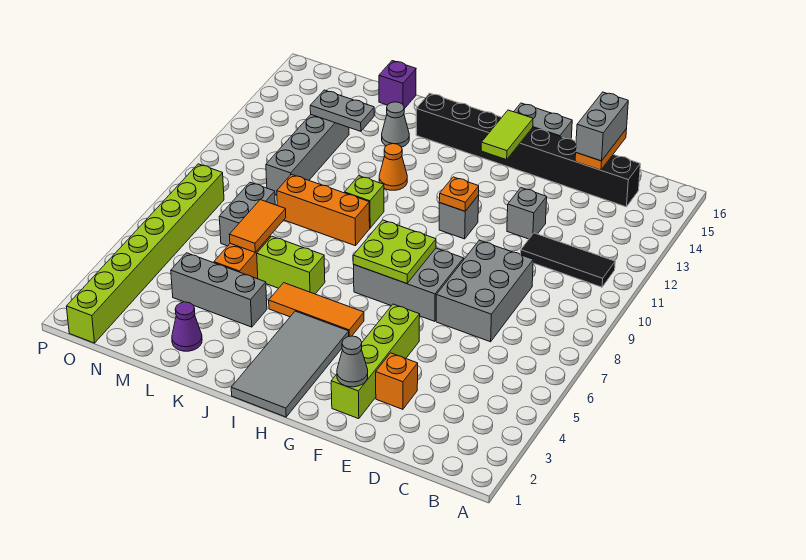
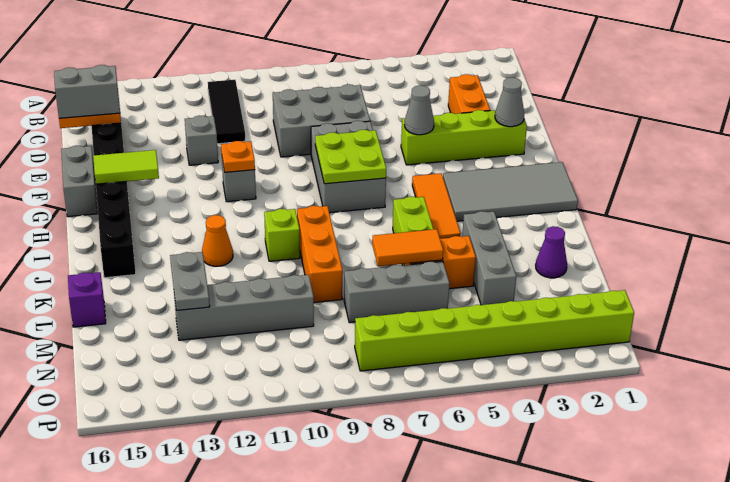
orange 1x1 brick [376,353,418,409] -> orange 1x2 brick [448,74,490,114]
grey 1x1 cone [382,102,409,147] -> grey 1x1 cone moved to [405,85,434,135]
grey 1x2 brick [219,182,275,246] -> grey 1x3 brick [344,261,450,323]

